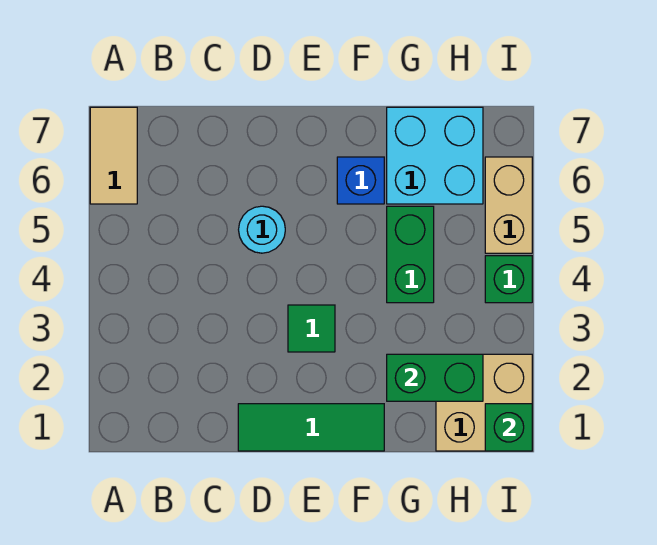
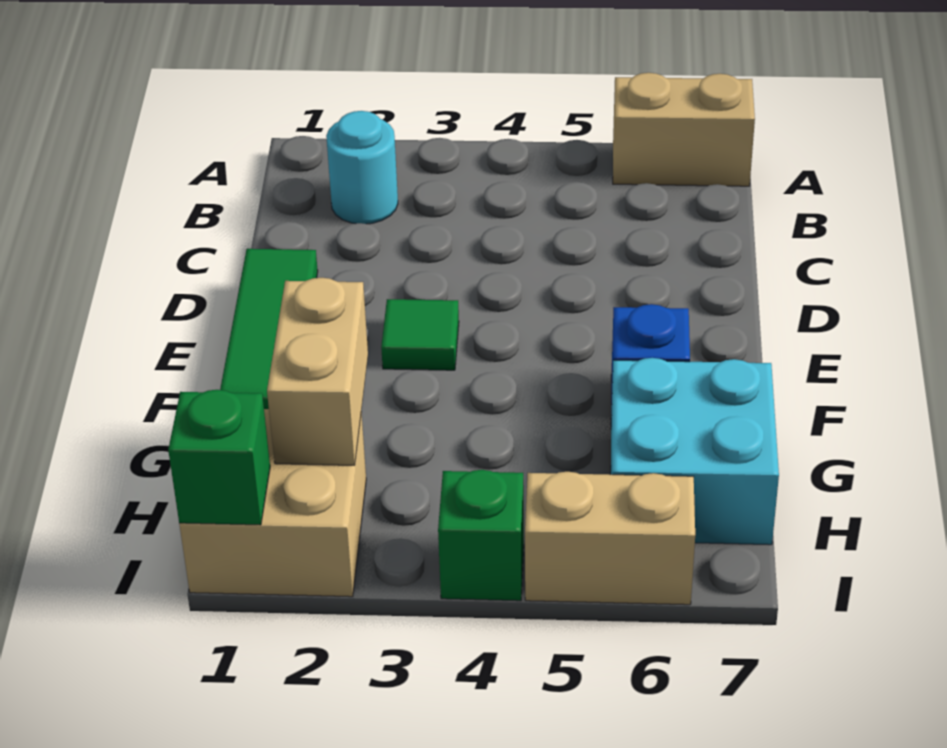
tan 1x2 tile [90,107,137,204] -> tan 1x2 brick [613,73,755,186]
cyan 1x1 round brick [239,206,285,253] -> cyan 1x1 round brick moved to [326,111,398,224]
green 1x2 brick [387,354,483,401] -> tan 1x2 brick [267,278,368,465]
green 1x2 brick [387,206,434,303] -> none

